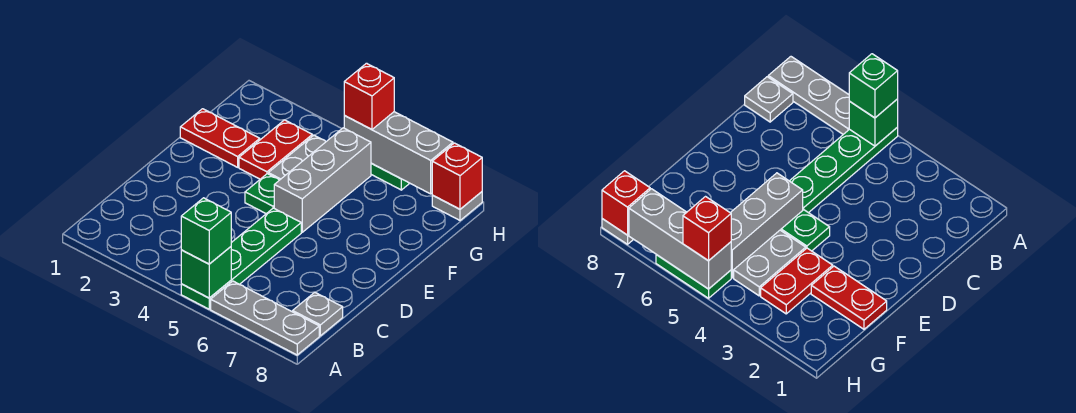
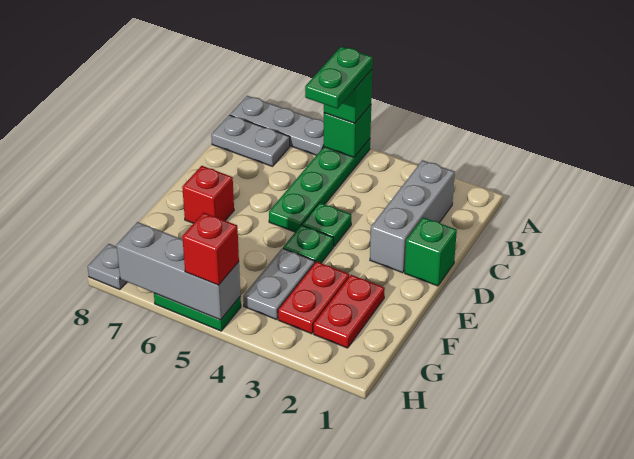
none -> green 1x2 plate [305,47,373,109]
grey 1x1 plate [293,292,343,336] -> grey 1x2 plate [211,115,290,166]
none -> green 1x1 brick [405,217,457,286]
none -> green 1x1 plate [302,203,351,247]
grey 1x3 brick [274,128,371,232] -> grey 1x3 brick moved to [370,160,455,273]
red 1x2 plate [180,109,260,167] -> red 1x2 plate turned to [314,275,385,348]
red 1x1 brick [432,143,482,209] -> red 1x1 brick moved to [182,166,234,223]

